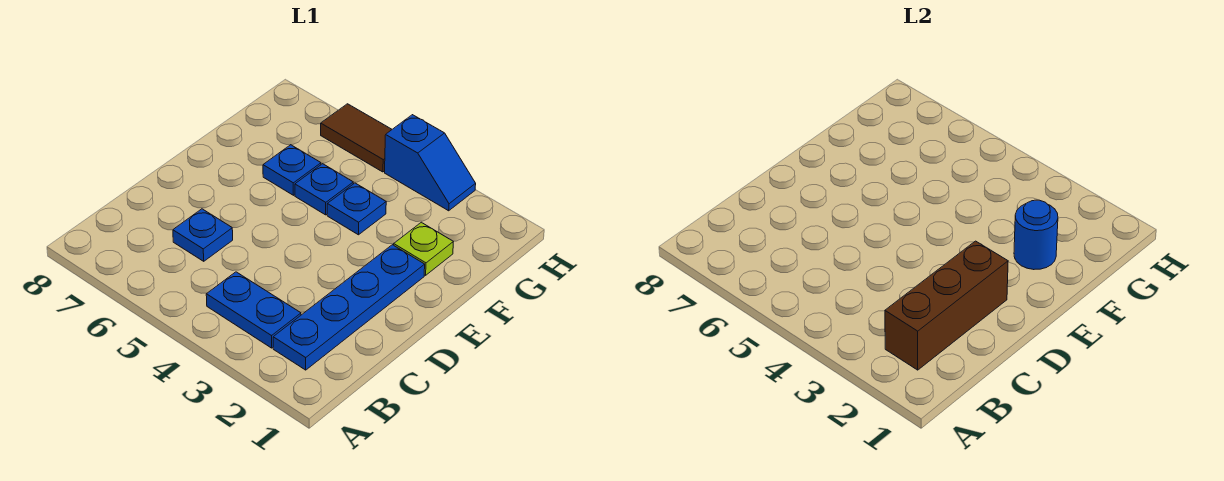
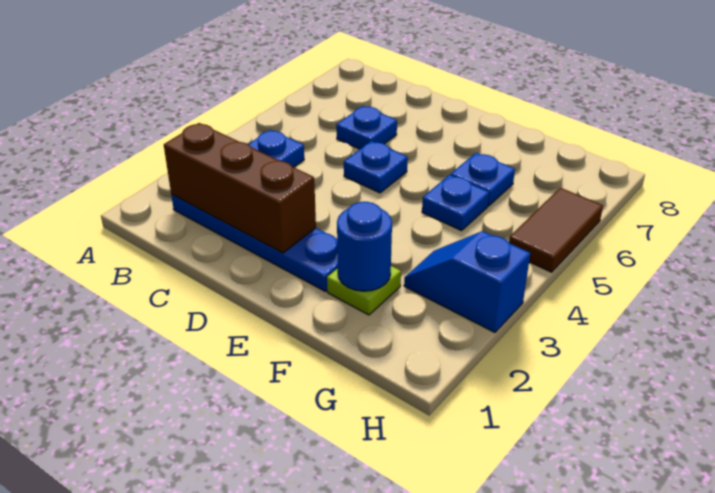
blue 1x1 plate [327,183,386,235] -> blue 1x1 plate moved to [344,141,408,193]
blue 1x2 slope [385,115,476,211] -> blue 1x2 slope turned to [404,231,530,332]

